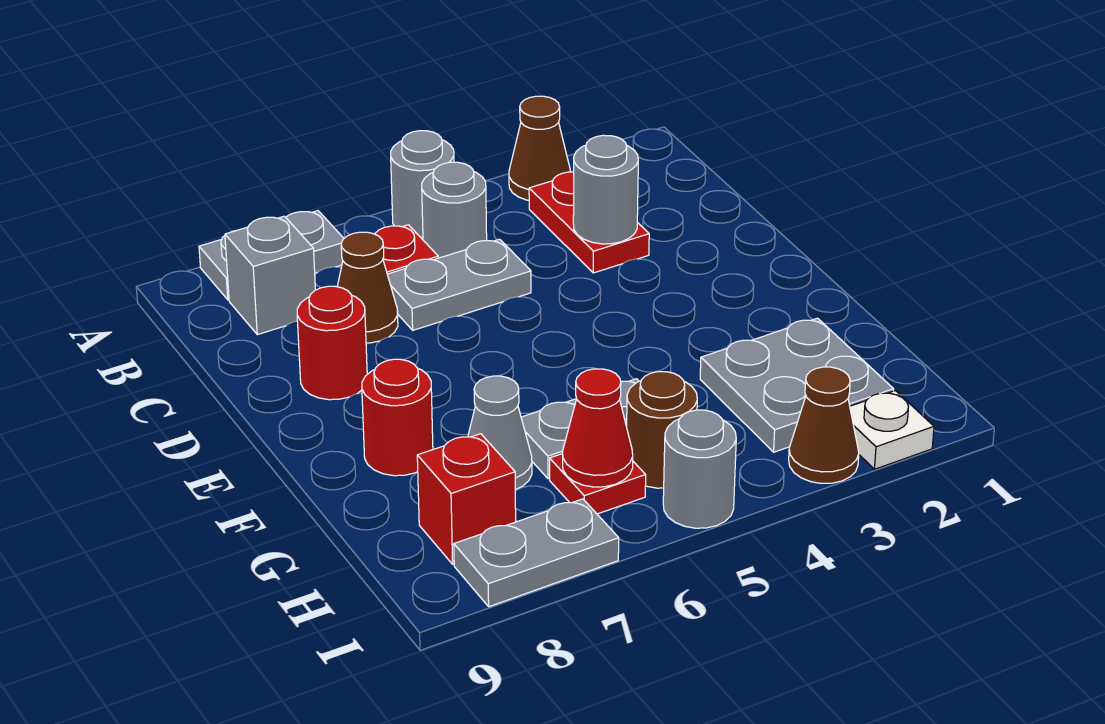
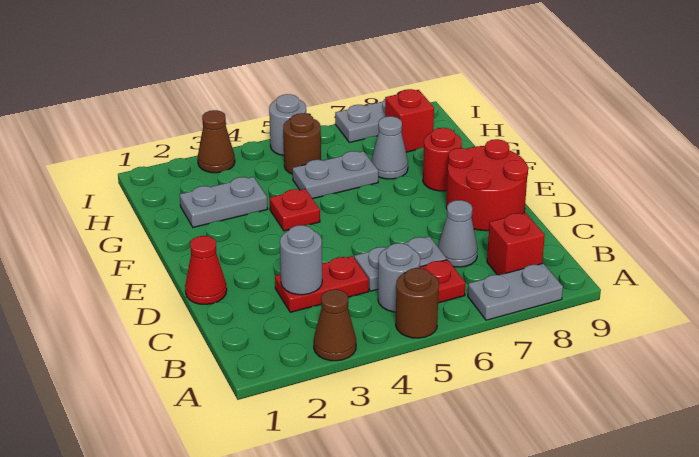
grey 1x1 round brick [391,131,454,237] -> brown 1x1 round brick [396,268,439,338]
red 1x2 plate [529,172,649,273] -> red 1x2 plate turned to [275,256,369,312]
grey 1x1 brick [225,216,315,335] -> red 1x1 brick [487,213,545,275]
brown 1x1 cone [337,232,398,343] -> grey 1x1 cone [438,200,478,267]
red 1x1 round brick [297,286,367,400] -> red 2x2 round brick [446,139,528,231]
grey 2x2 plate [700,318,893,452] -> grey 1x2 plate [180,177,268,227]
red 1x1 plate [550,454,646,514] -> red 1x1 plate moved to [270,189,320,231]
red 1x1 cone [563,369,633,487] -> red 1x1 cone moved to [185,236,227,304]
white 1x1 plate [850,391,934,469] -> none

